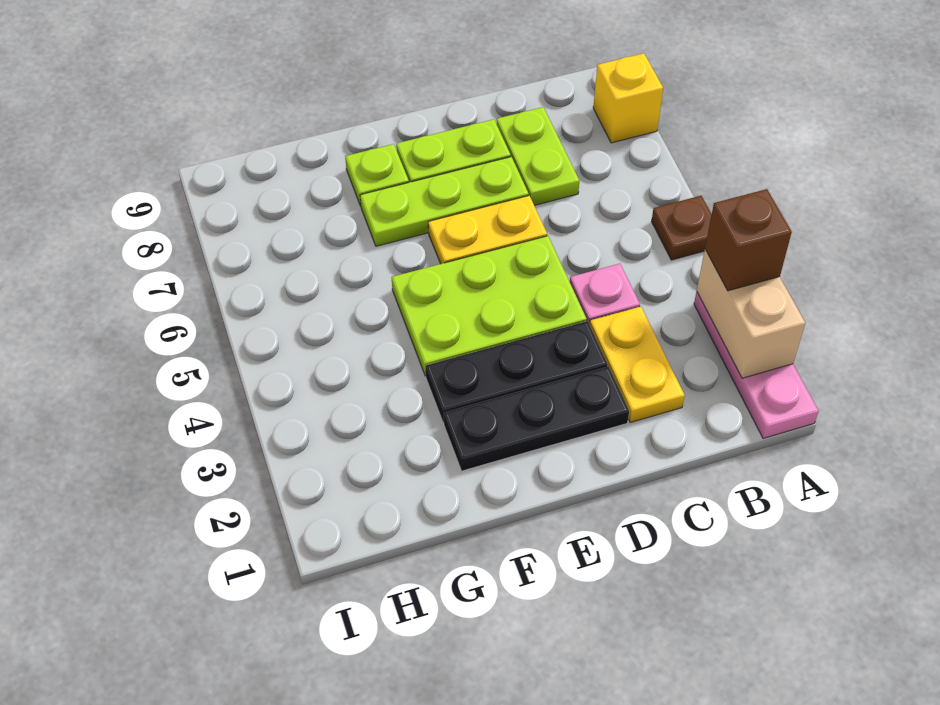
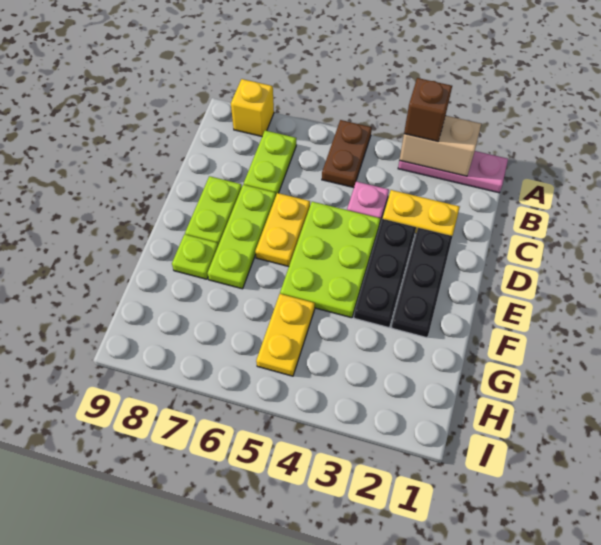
brown 1x1 plate [652,196,712,260] -> brown 1x2 plate [322,120,372,188]
lime 1x2 plate [496,107,579,205] -> lime 1x2 plate turned to [244,131,296,194]
none -> yellow 1x2 plate [256,294,315,376]

